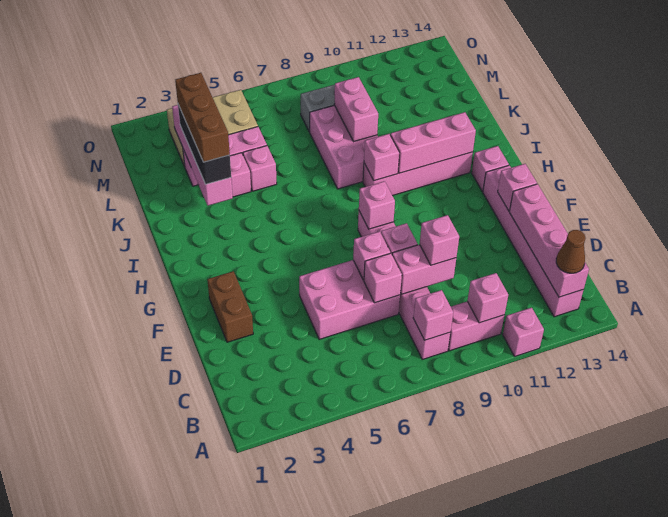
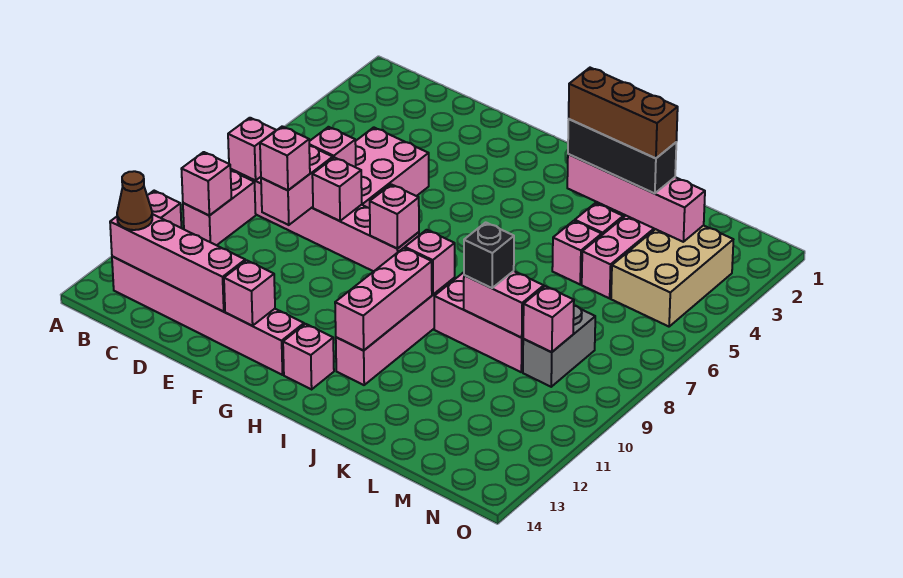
brown 1x2 brick [207,271,253,342] -> none
pink 1x1 brick [353,231,390,280] -> pink 1x1 brick moved to [523,286,574,352]
none -> black 1x1 brick [464,222,514,288]

